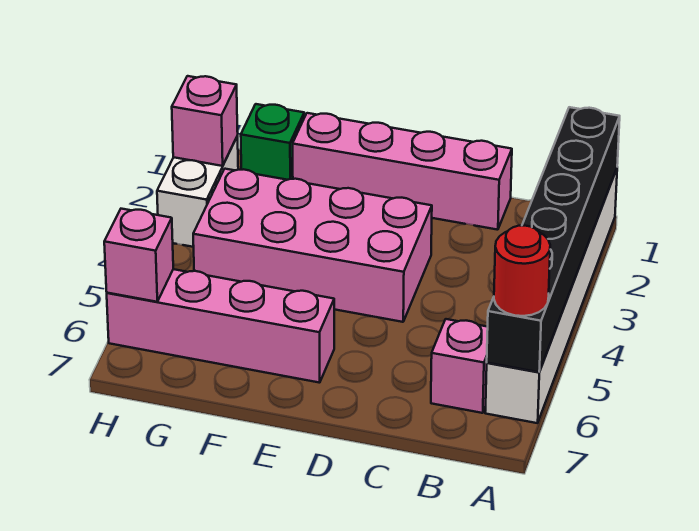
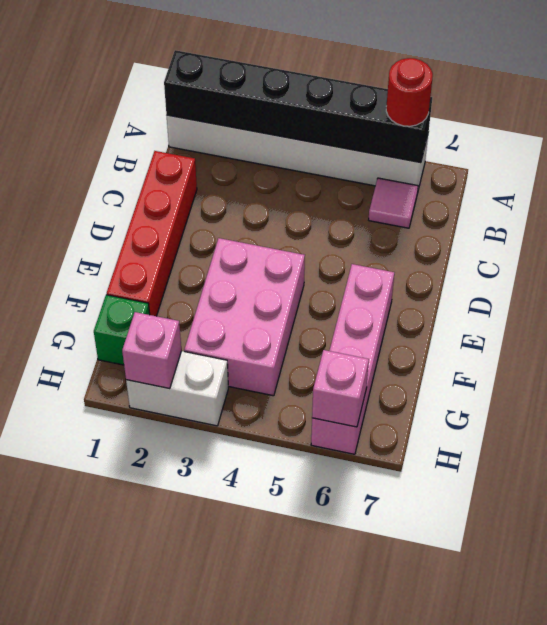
pink 1x1 brick [431,319,488,413] -> pink 1x1 tile [369,178,418,228]
pink 1x4 brick [293,113,512,230] -> red 1x4 brick [107,151,197,316]
pink 2x4 brick [193,169,432,322] -> pink 2x3 brick [184,238,305,396]

